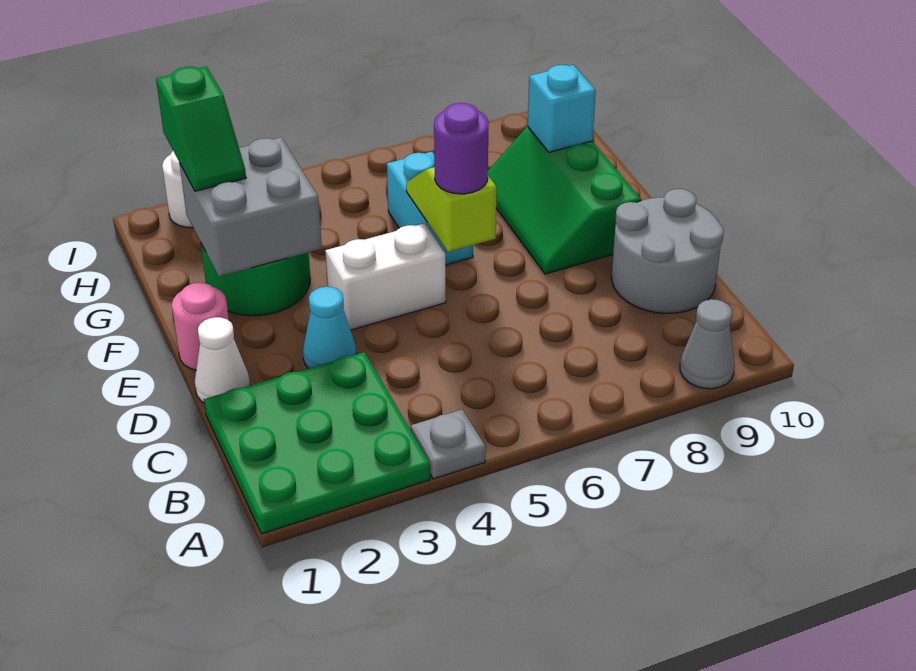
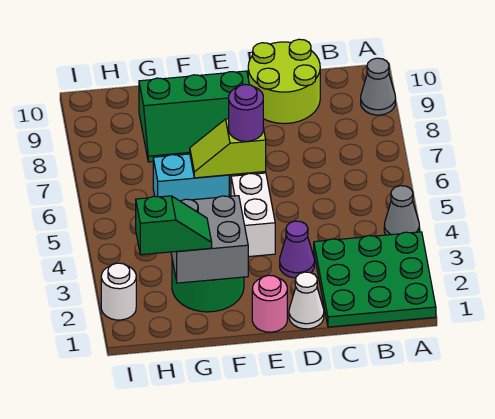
grey 1x1 plate [411,409,486,479] -> grey 1x1 cone [384,186,419,235]
grey 2x2 round brick [611,189,724,313] -> lime 2x2 round brick [248,39,320,124]
cyan 1x1 cone [303,287,357,368] -> purple 1x1 cone [280,221,314,278]
cyan 1x1 brick [528,65,596,152] -> none

